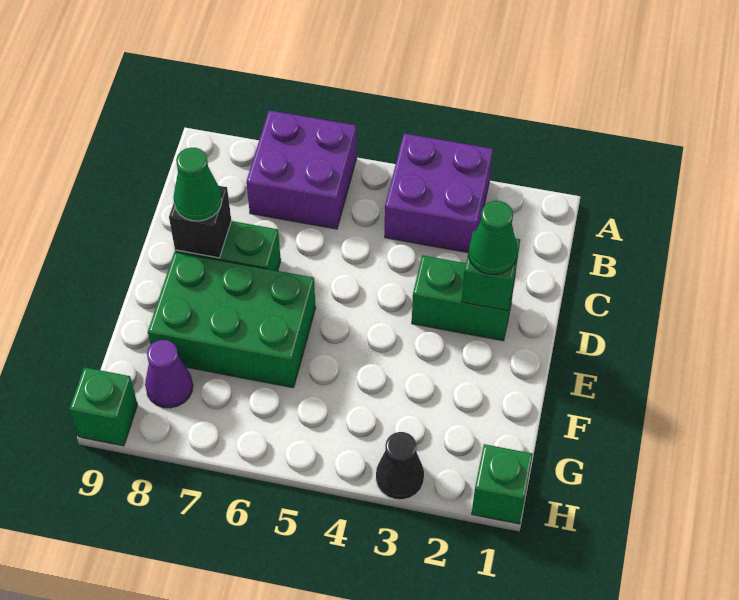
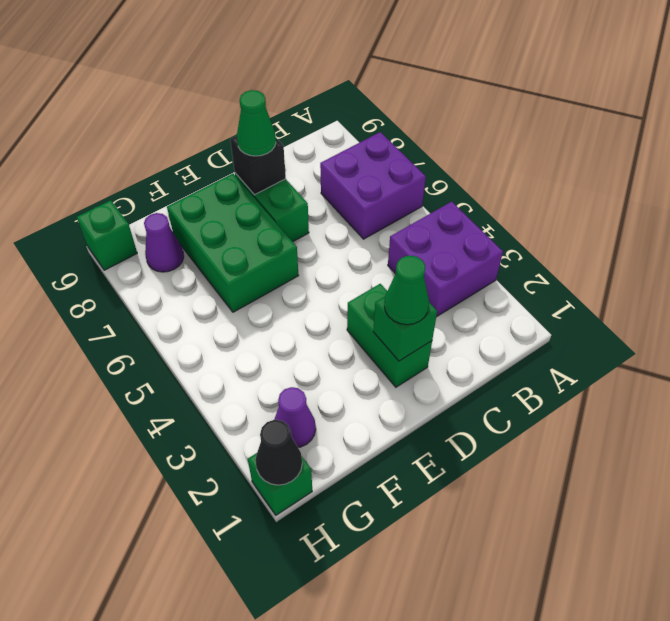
none -> purple 1x1 cone [274,387,316,447]
black 1x1 cone [376,432,424,500] -> black 1x1 cone moved to [256,420,302,485]

